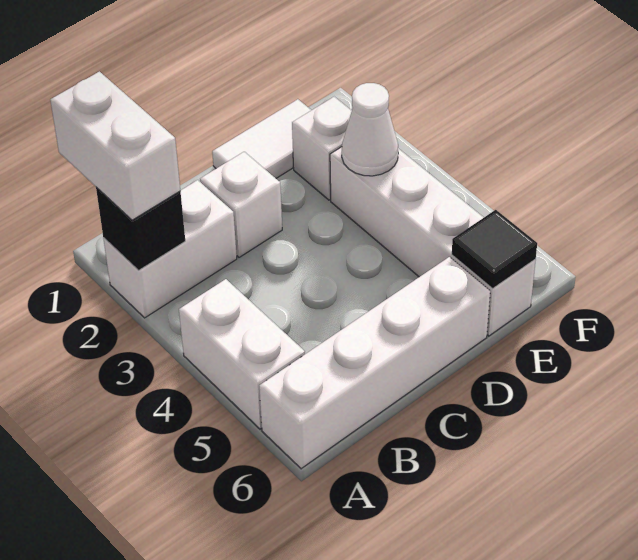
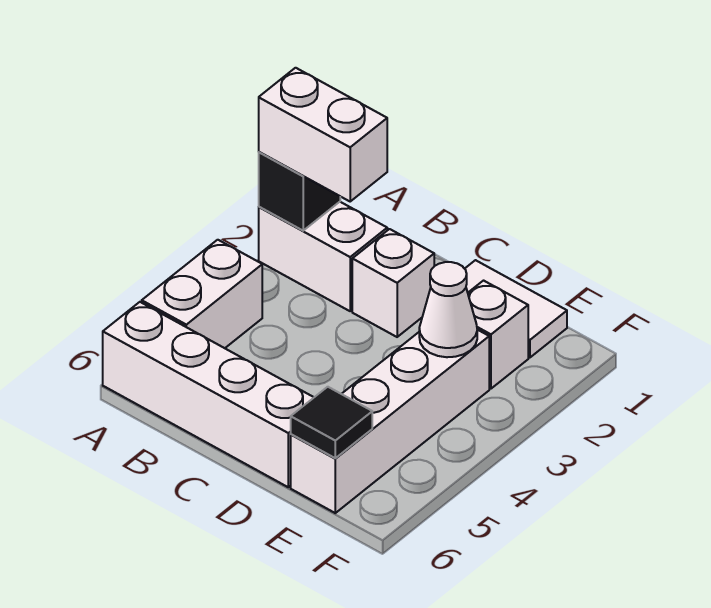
white 1x2 brick [50,72,180,220] -> white 1x2 brick turned to [259,68,387,201]

